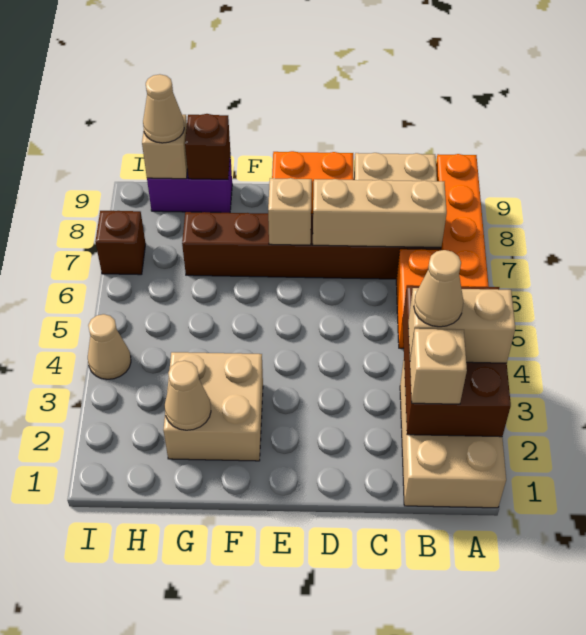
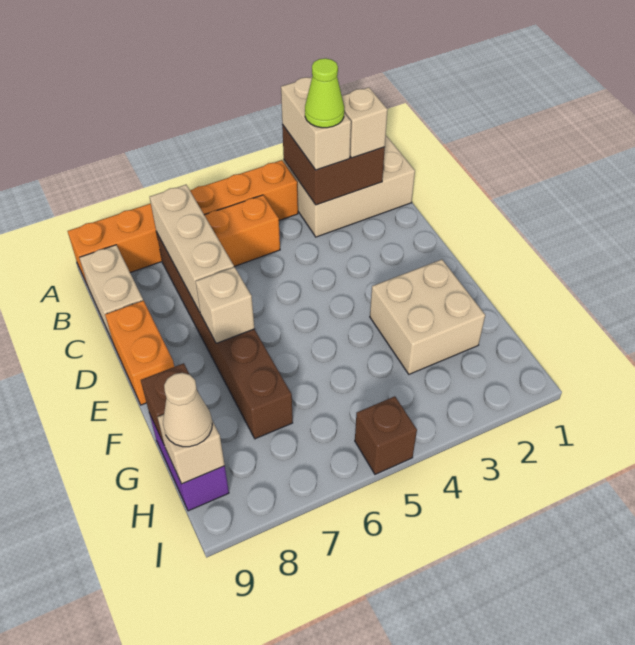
brown 2x3 brick [402,285,511,437] -> brown 2x2 brick [282,125,385,205]
tan 1x1 cone [414,250,463,327] -> lime 1x1 cone [305,58,344,128]
tan 1x1 cone [165,361,211,430] -> none
tan 1x1 cone [88,314,131,379] -> none
brown 1x1 brick [95,211,146,275] -> brown 1x1 brick moved to [355,396,417,474]

